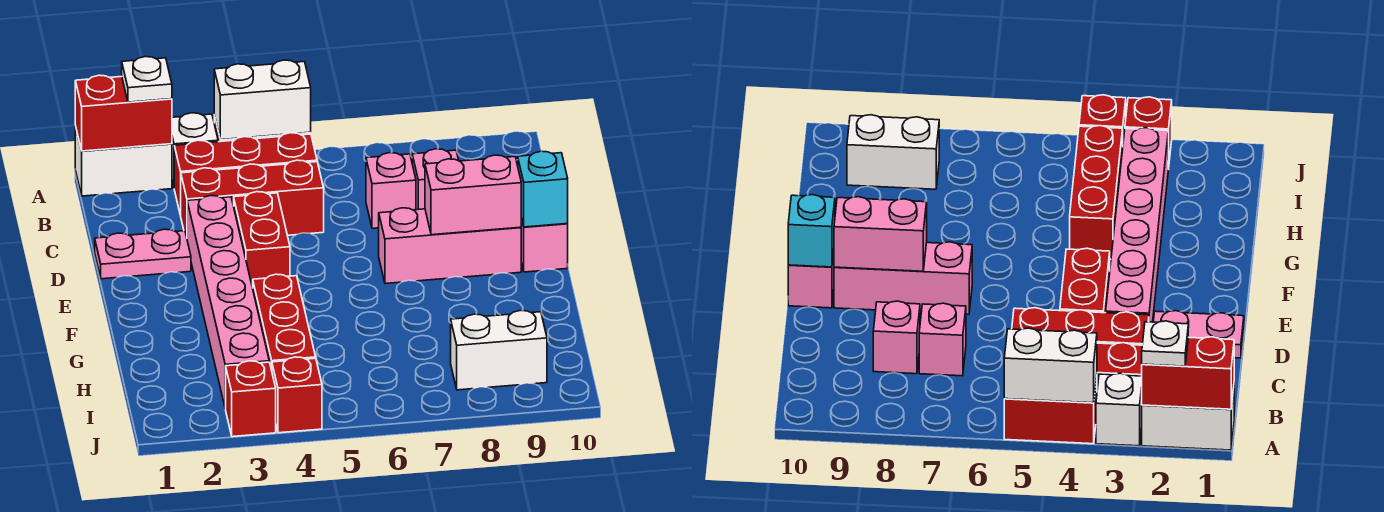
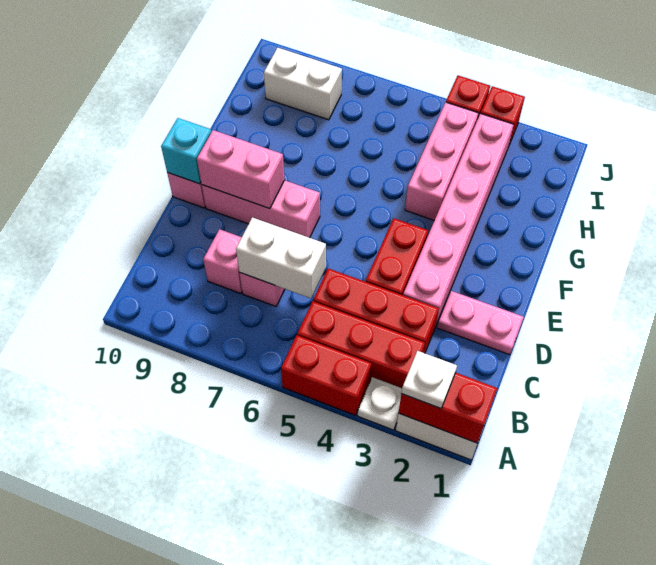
white 1x1 brick [172,113,218,186] -> white 1x1 plate [358,377,402,430]
white 1x2 brick [214,60,311,140] -> white 1x2 brick moved to [236,217,326,298]
red 1x3 brick [253,274,316,370] -> pink 1x3 brick [405,102,479,221]

